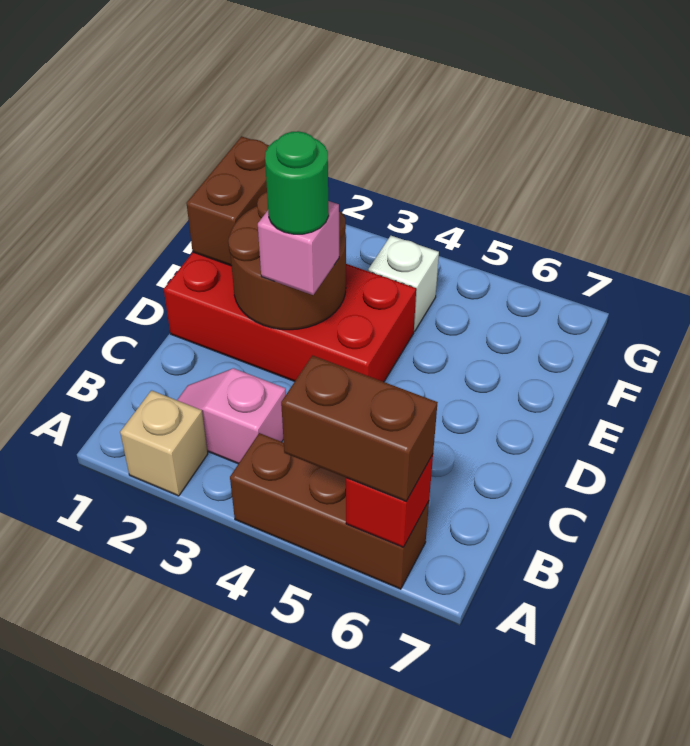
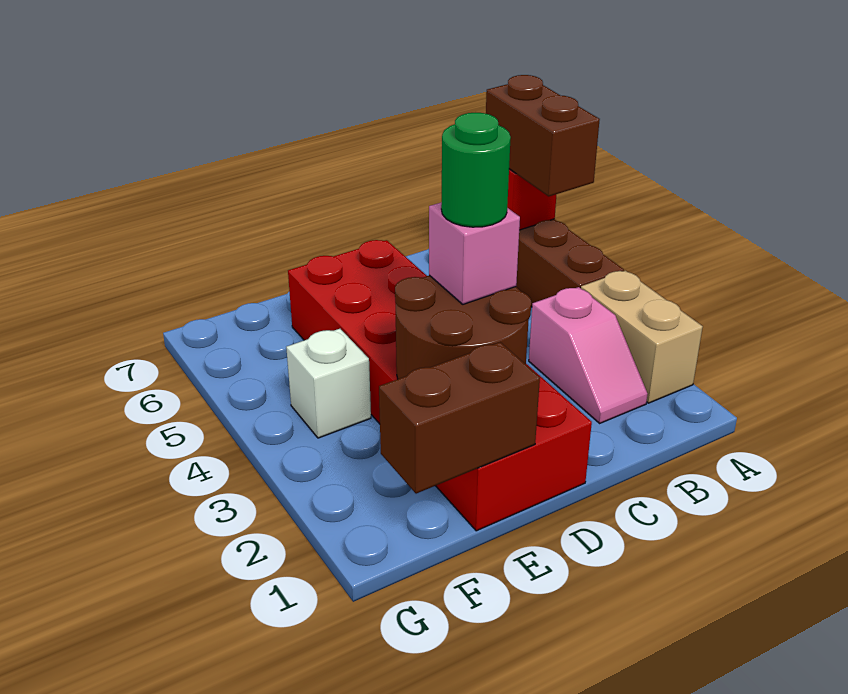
tan 1x1 brick [120,390,208,496] -> tan 1x2 brick [581,271,703,403]
red 2x4 brick [164,252,416,382] -> red 2x6 brick [288,240,592,531]

